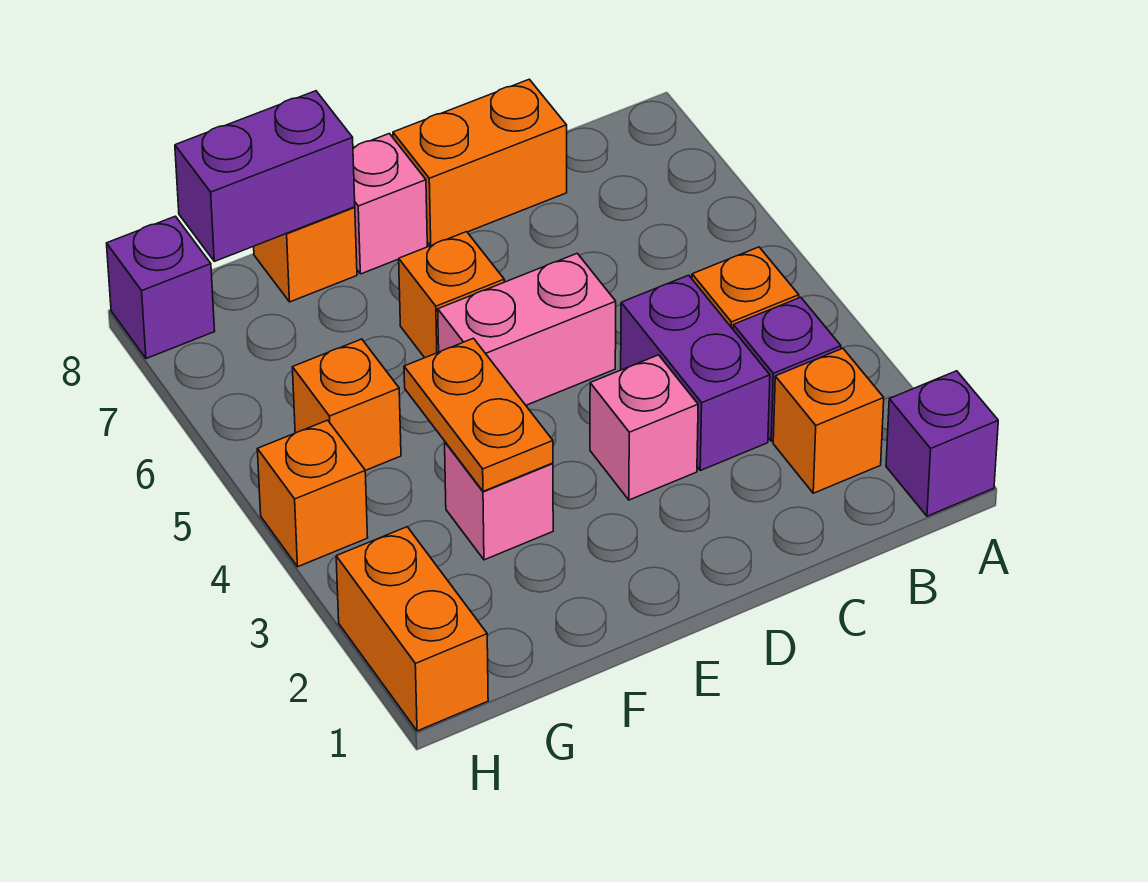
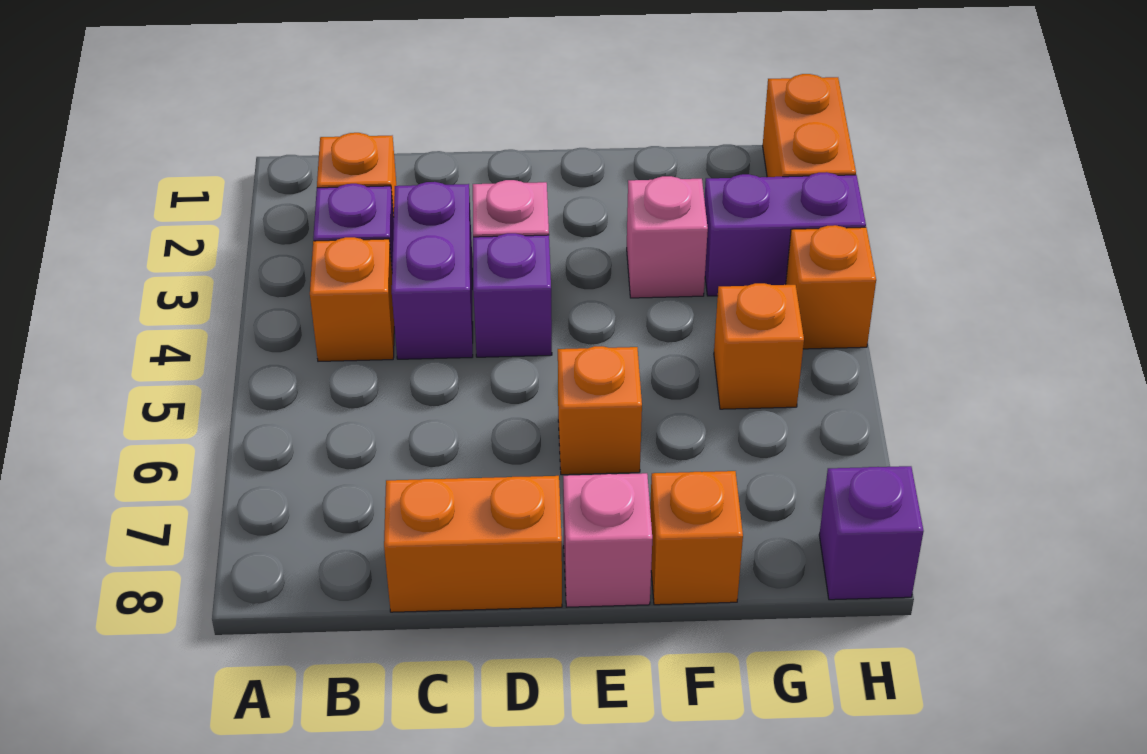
purple 1x1 brick [886,371,998,516] -> purple 1x1 brick moved to [473,233,552,357]
pink 1x2 brick [438,253,616,405] -> none
orange 1x2 plate [404,338,553,491] -> none
purple 1x2 brick [175,91,355,261] -> purple 1x2 brick moved to [704,172,866,296]

